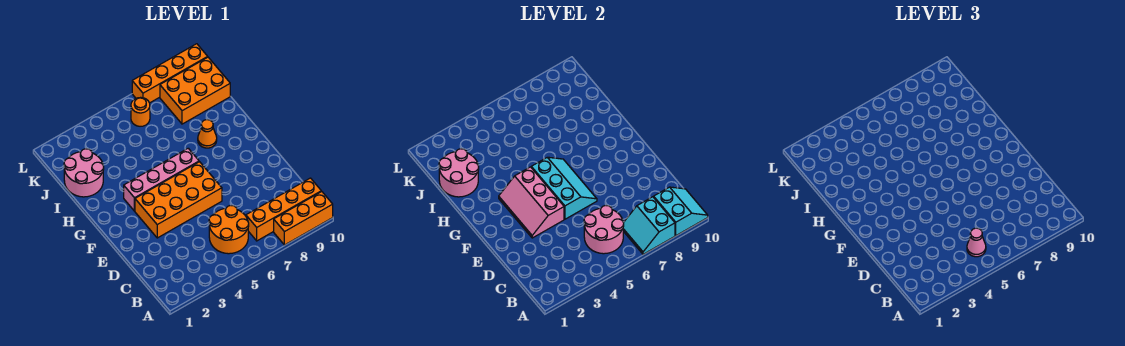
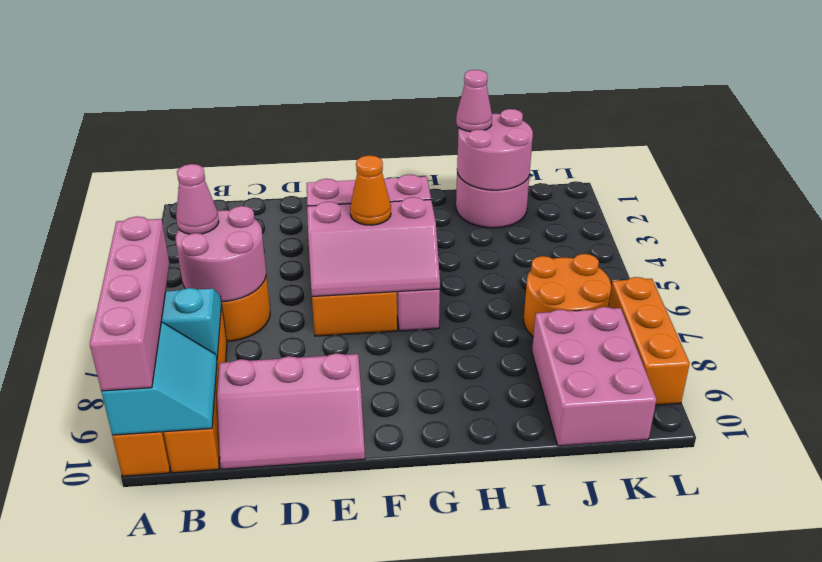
none -> pink 1x4 brick [90,216,170,391]
cyan 2x2 slope [654,187,708,235] -> cyan 2x2 slope turned to [101,322,217,435]
none -> pink 2x3 slope [217,353,365,469]
cyan 2x3 slope [531,157,597,219] -> pink 2x3 slope [307,197,440,297]
orange 1x1 cone [198,120,217,148] -> orange 1x1 cone moved to [350,155,391,225]
none -> pink 1x1 cone [456,70,492,132]
orange 2x3 brick [160,57,230,124] -> pink 2x3 brick [532,307,656,446]
orange 1x1 round brick [131,97,150,126] -> orange 2x2 round brick [524,254,611,336]
orange 1x4 brick [132,44,207,103] -> orange 1x3 brick [608,277,690,405]

